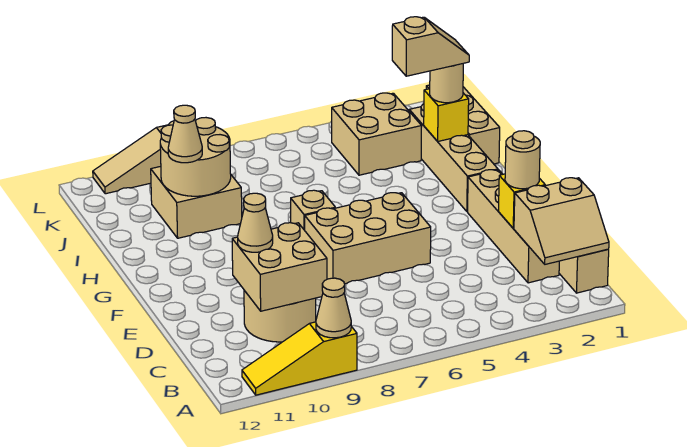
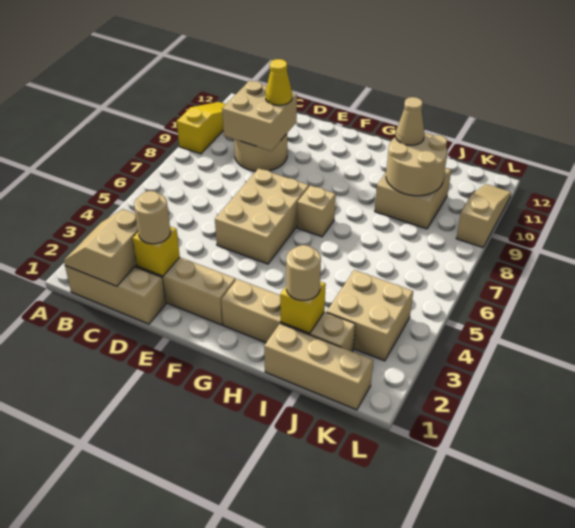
tan 1x1 cone [316,278,351,338] -> none
tan 1x1 cone [238,193,273,252] -> yellow 1x1 cone [266,59,292,105]
tan 1x2 slope [392,17,469,76] -> none

